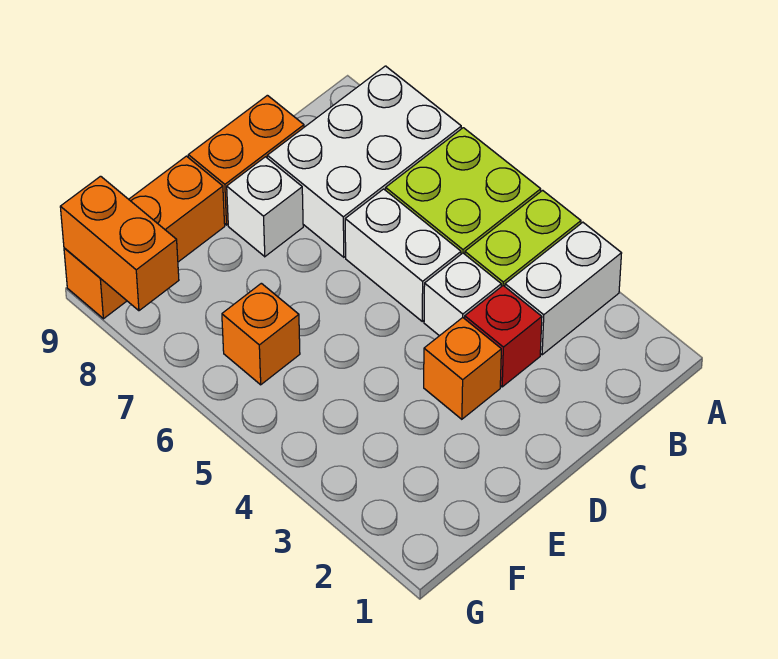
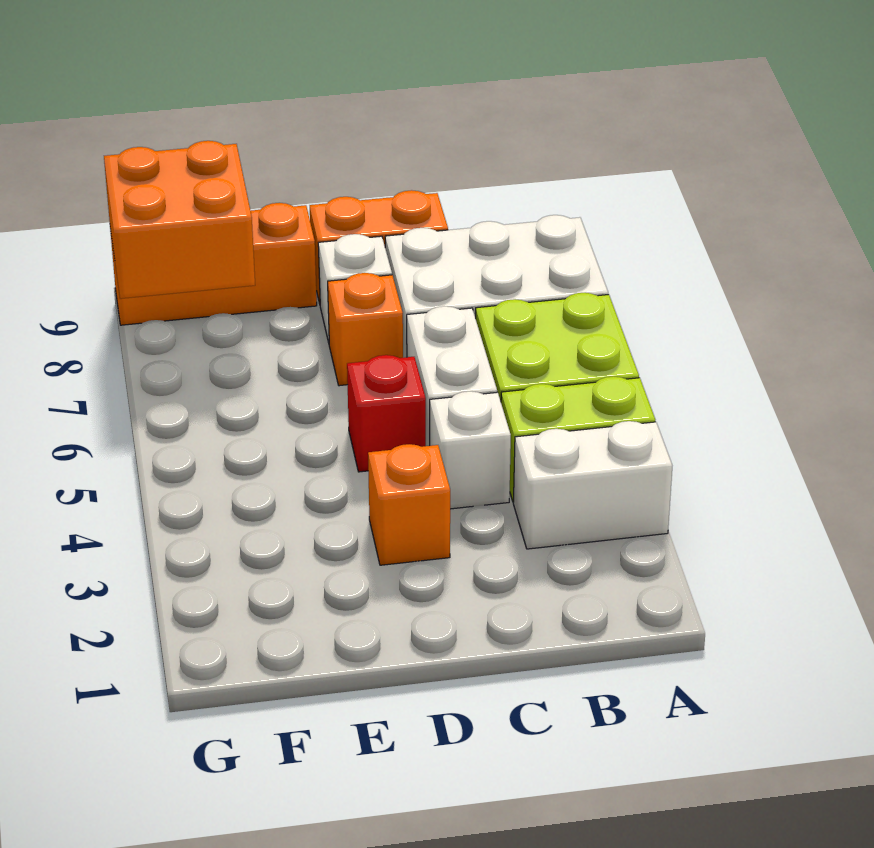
red 1x1 brick [465,286,542,387] -> red 1x1 brick moved to [347,355,426,472]
orange 1x1 brick [222,283,300,385] -> orange 1x1 brick moved to [328,273,403,386]
orange 1x2 brick [60,176,179,311] -> orange 2x2 brick [104,141,255,299]

